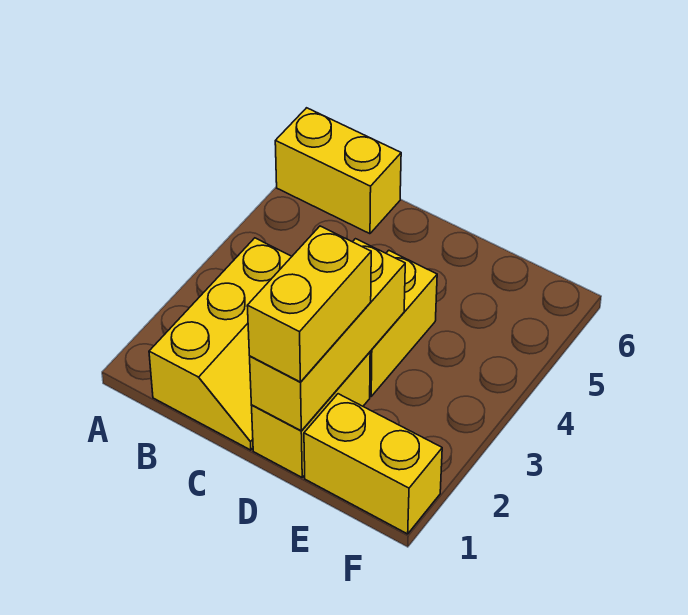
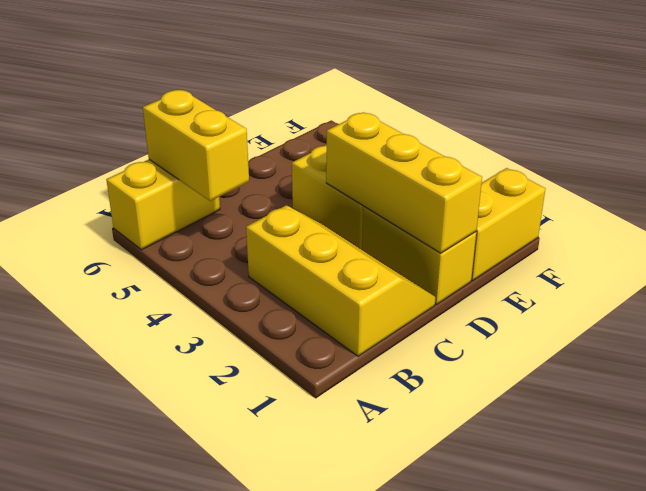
yellow 1x2 brick [247,226,371,382] -> yellow 1x2 brick moved to [143,90,249,201]

